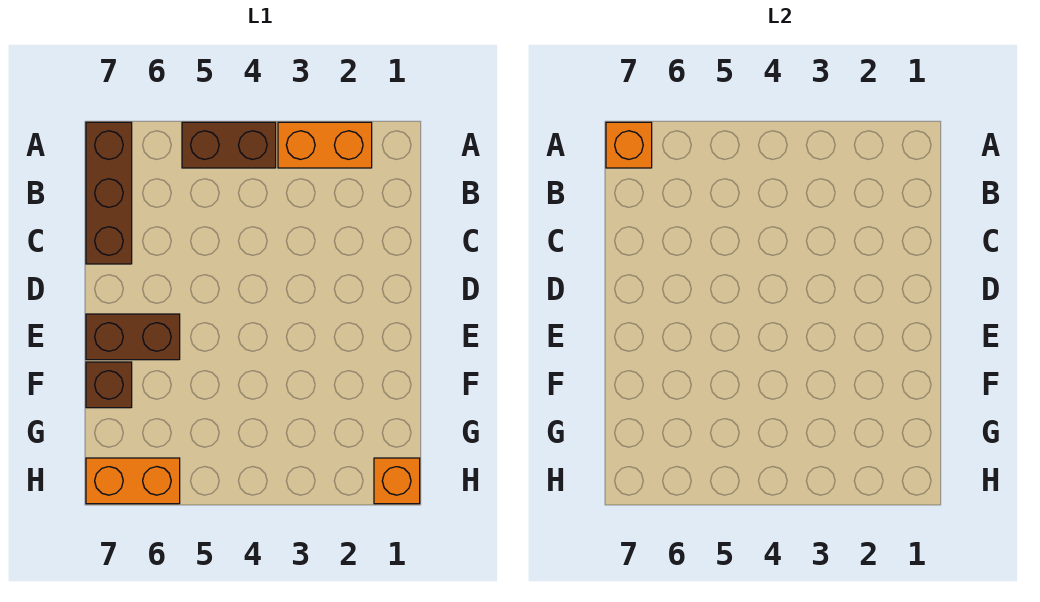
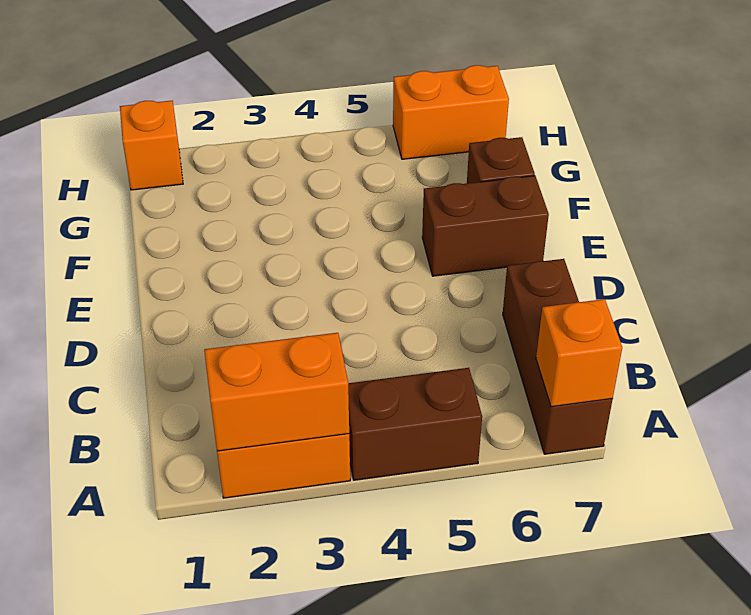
none -> orange 1x2 brick [204,333,349,451]

